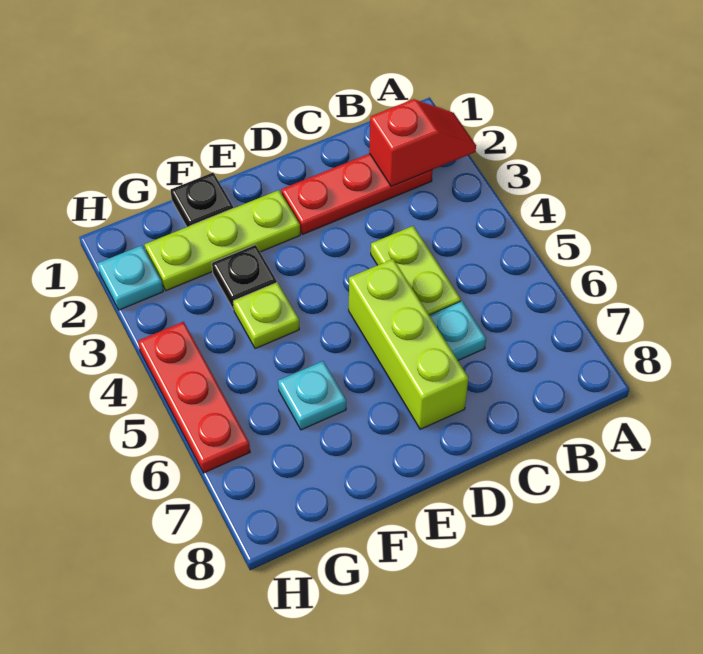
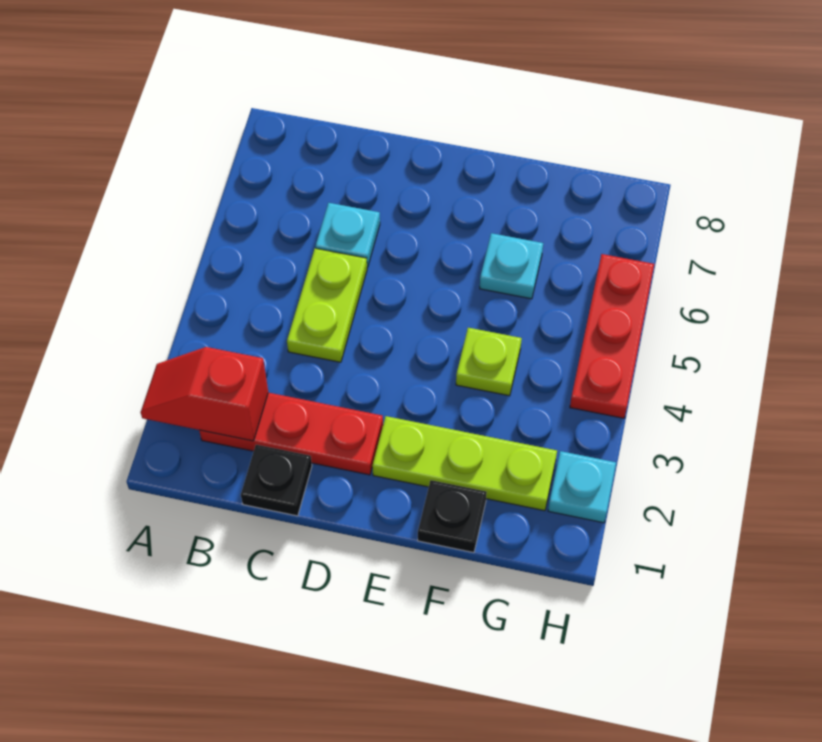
lime 1x3 brick [349,259,468,429] -> none
black 1x1 plate [212,245,277,310] -> black 1x1 plate moved to [241,445,312,516]

